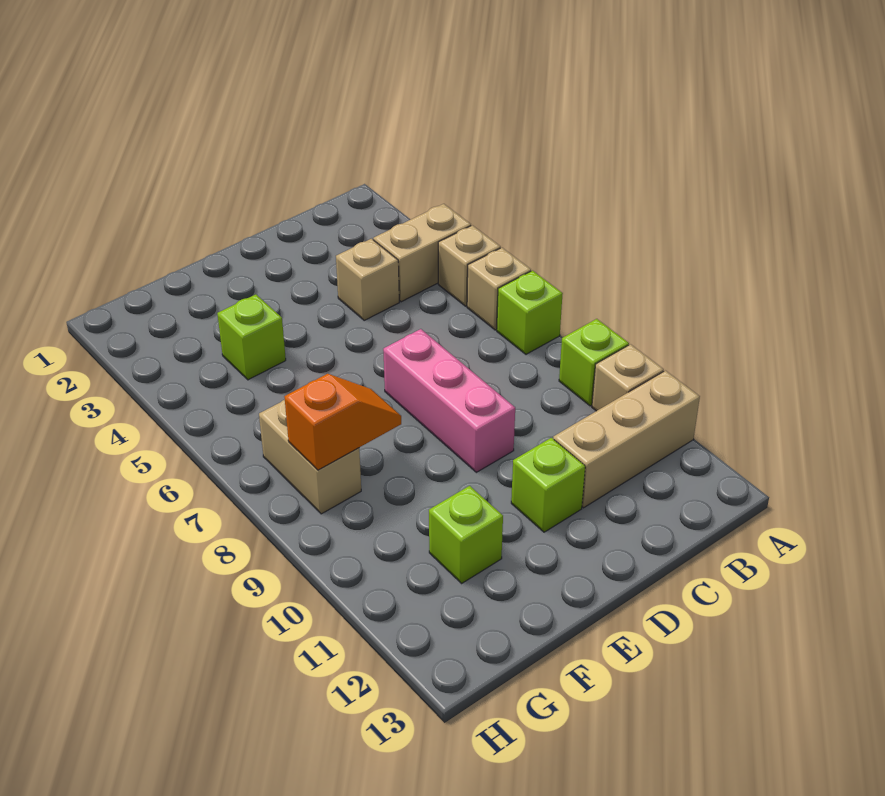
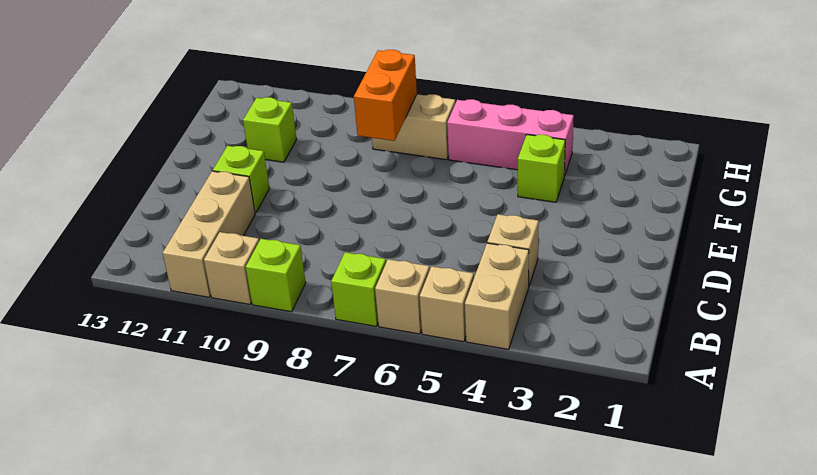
pink 1x3 brick [383,329,515,472] -> pink 1x3 brick moved to [447,99,574,176]
orange 1x2 slope [284,374,401,470] -> orange 1x2 brick [354,50,417,141]

